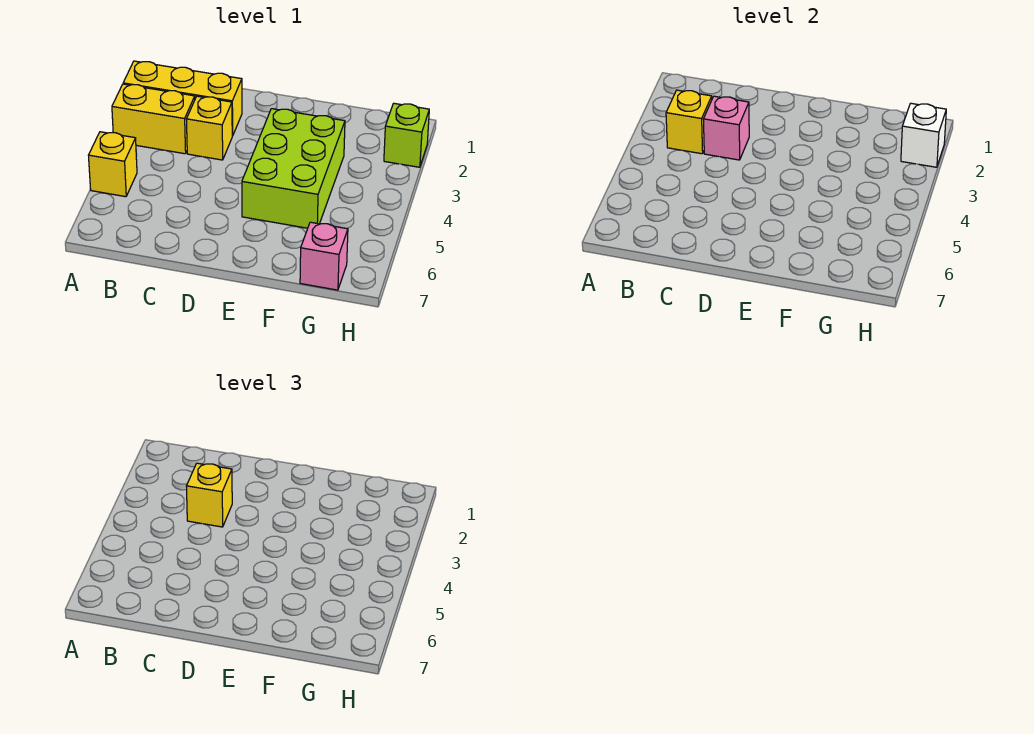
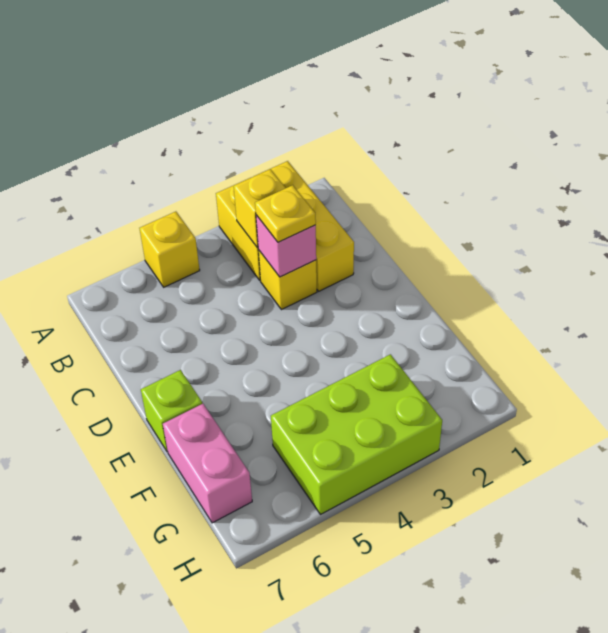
yellow 1x1 brick [186,463,232,527] -> yellow 1x1 plate [255,185,316,242]
lime 2x3 brick [242,109,345,228] -> lime 2x3 brick moved to [271,354,442,515]
pink 1x1 brick [300,222,348,290] -> pink 1x2 brick [163,404,252,523]
lime 1x1 brick [384,103,429,167] -> lime 1x1 brick moved to [141,370,202,452]
white 1x1 brick [901,103,946,167] -> none

